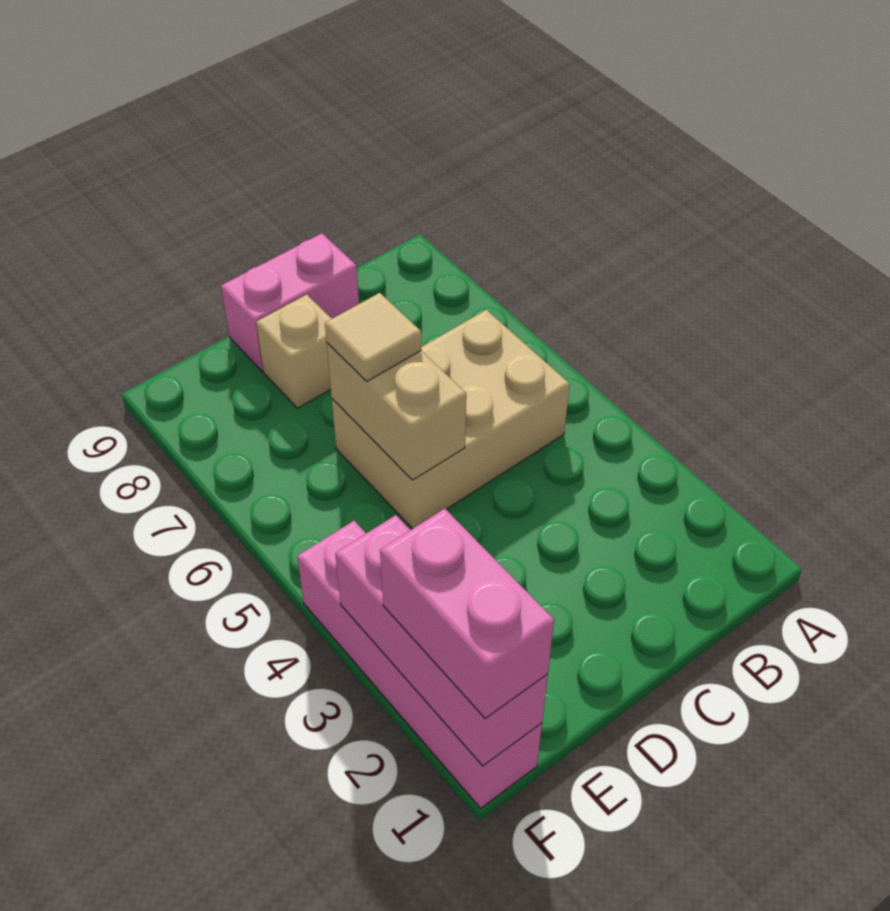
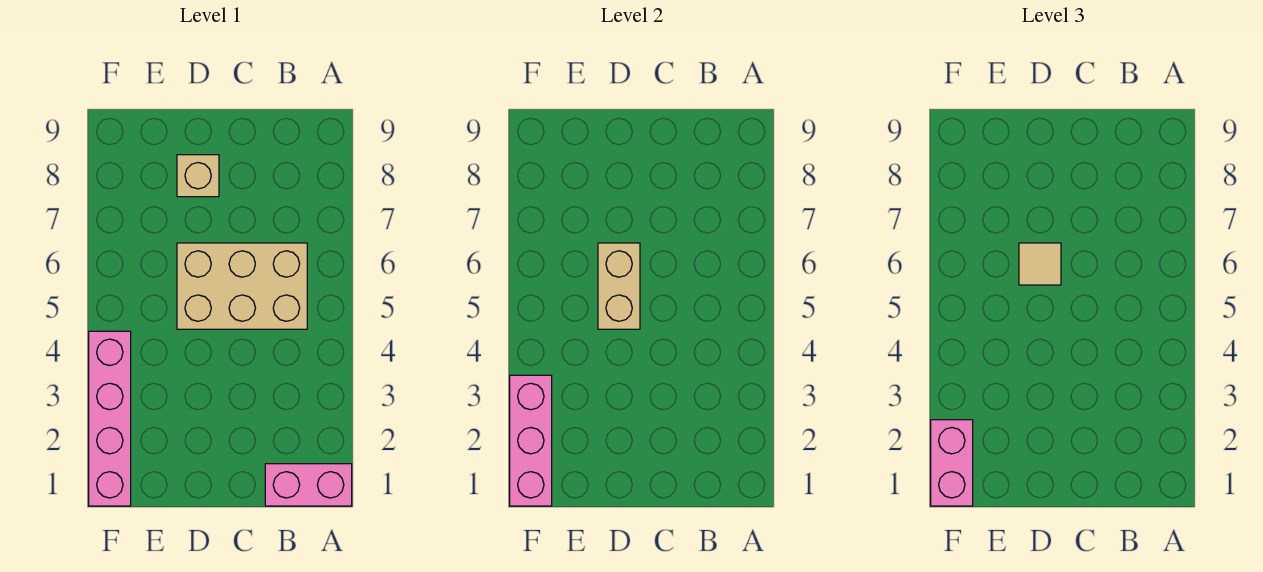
pink 1x2 brick [221,234,359,371] -> pink 1x2 brick moved to [265,464,352,506]

